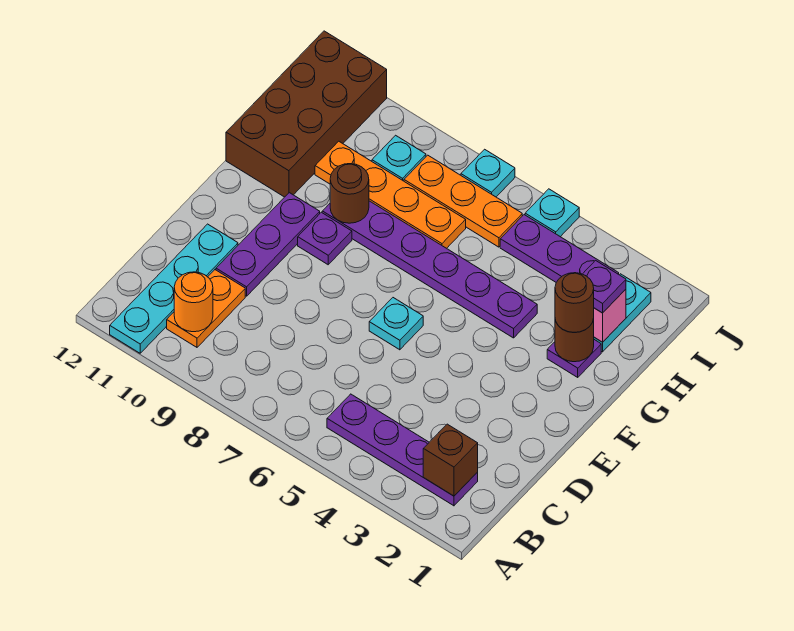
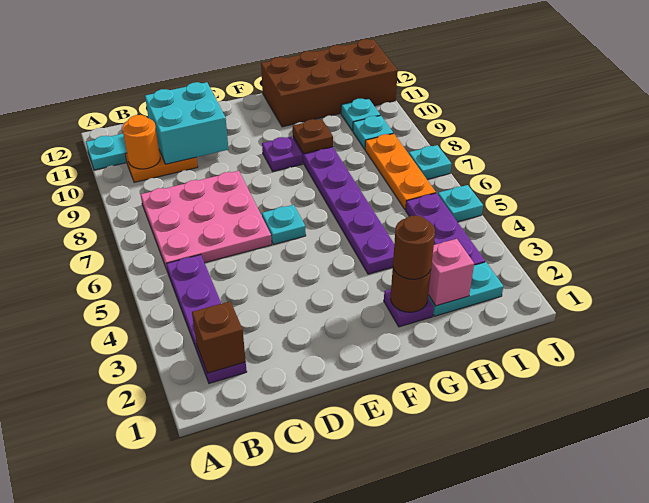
none -> pink 3x3 plate [141,171,272,272]
none -> cyan 2x2 brick [145,82,228,164]
purple 1x3 plate [216,193,320,296] -> none
brown 1x1 round brick [330,164,369,223] -> brown 1x1 plate [292,119,333,154]
purple 1x1 plate [583,260,626,313] -> none
orange 1x4 plate [315,141,466,248] -> none
none -> cyan 1x1 plate [341,98,380,131]

